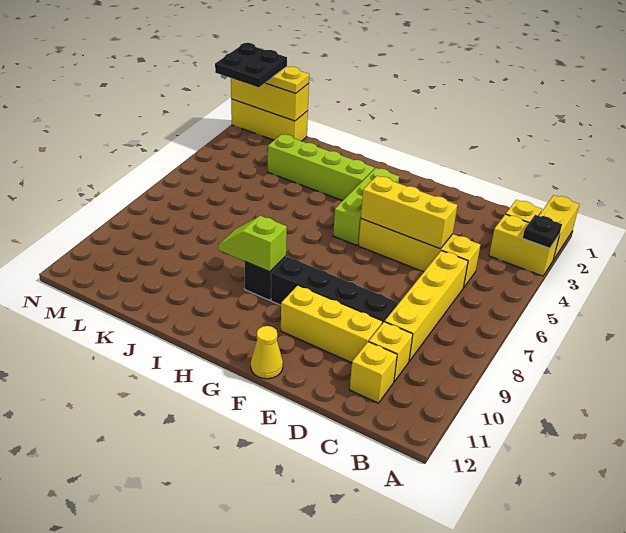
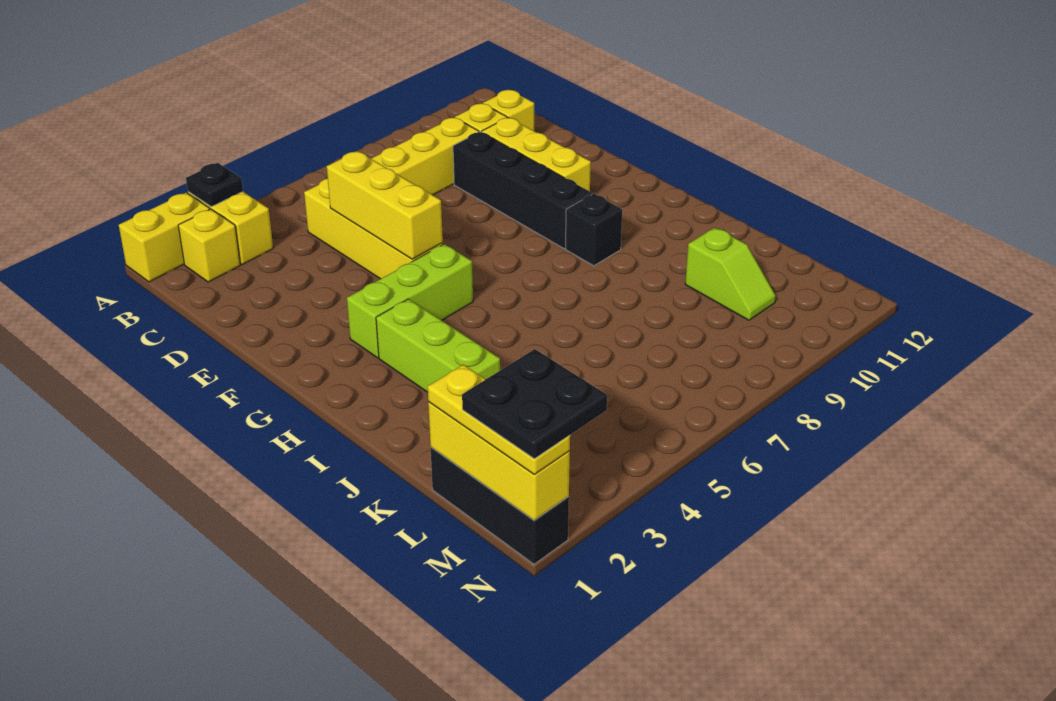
yellow 1x1 cone [251,326,283,379] -> none
lime 1x4 brick [268,134,374,201] -> lime 1x3 brick [376,299,500,392]
lime 1x2 slope [218,216,287,272] -> lime 1x2 slope moved to [685,227,776,320]
yellow 1x3 brick [231,99,308,141] -> black 1x3 brick [431,447,569,564]

